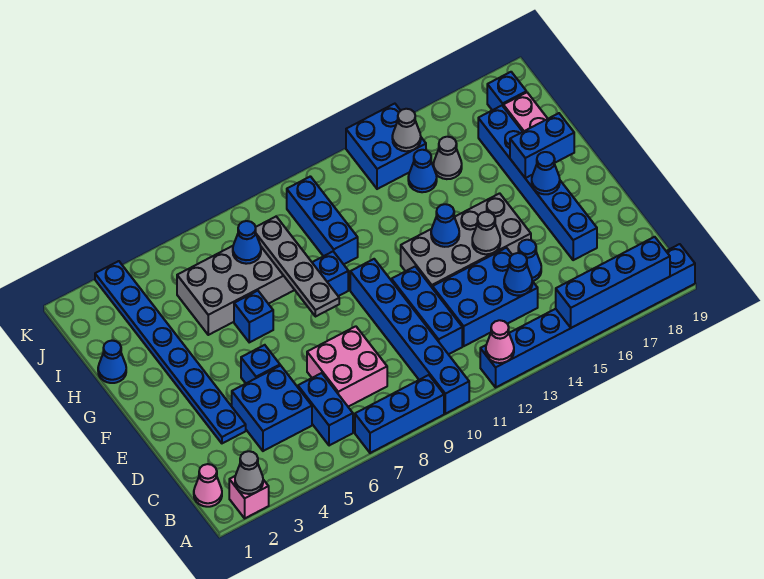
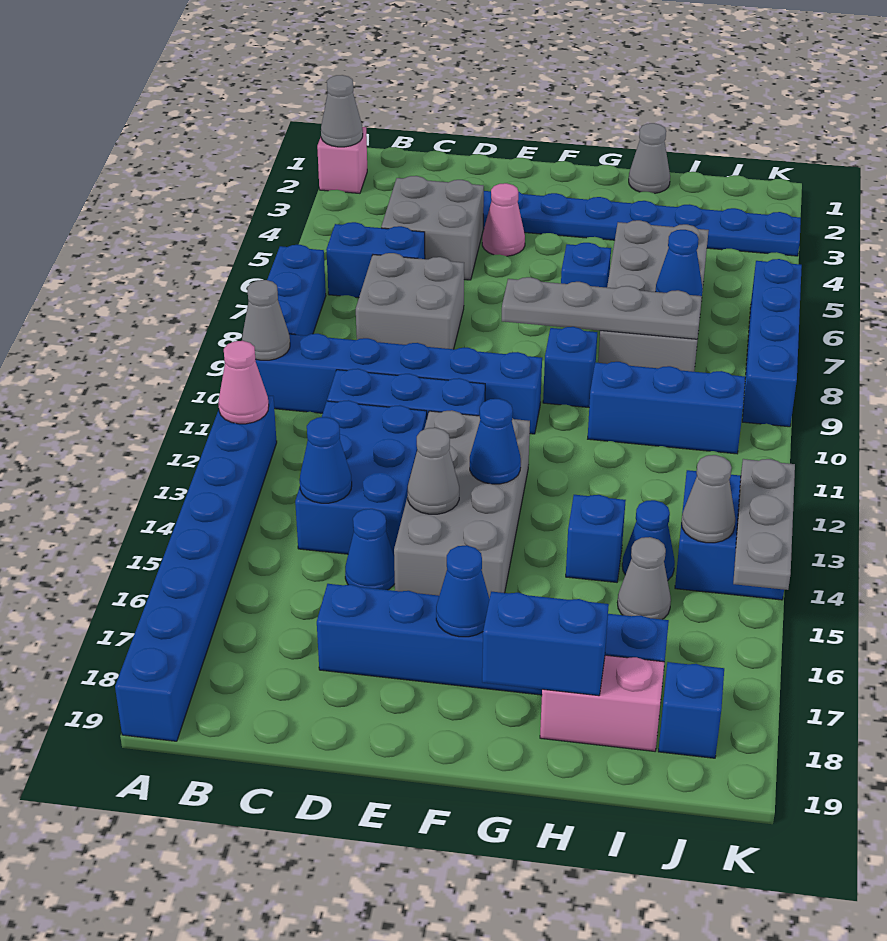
none -> grey 1x1 cone [242,280,290,360]
blue 1x4 brick [556,237,670,328] -> blue 1x4 brick moved to [742,259,802,427]
pink 1x1 cone [194,464,222,507] -> pink 1x1 cone moved to [482,183,525,256]
blue 2x2 brick [232,366,312,451] -> grey 2x2 brick [381,176,484,280]
pink 2x2 brick [307,326,387,407] -> grey 2x2 brick [356,253,464,349]
blue 1x1 brick [241,345,280,383] -> blue 1x1 brick moved to [566,495,626,582]
blue 1x2 brick [510,113,574,178] -> blue 1x2 brick turned to [482,592,609,696]
blue 1x1 cone [98,341,126,383] -> grey 1x1 cone [629,123,670,193]
none -> grey 1x3 plate [733,459,795,590]

